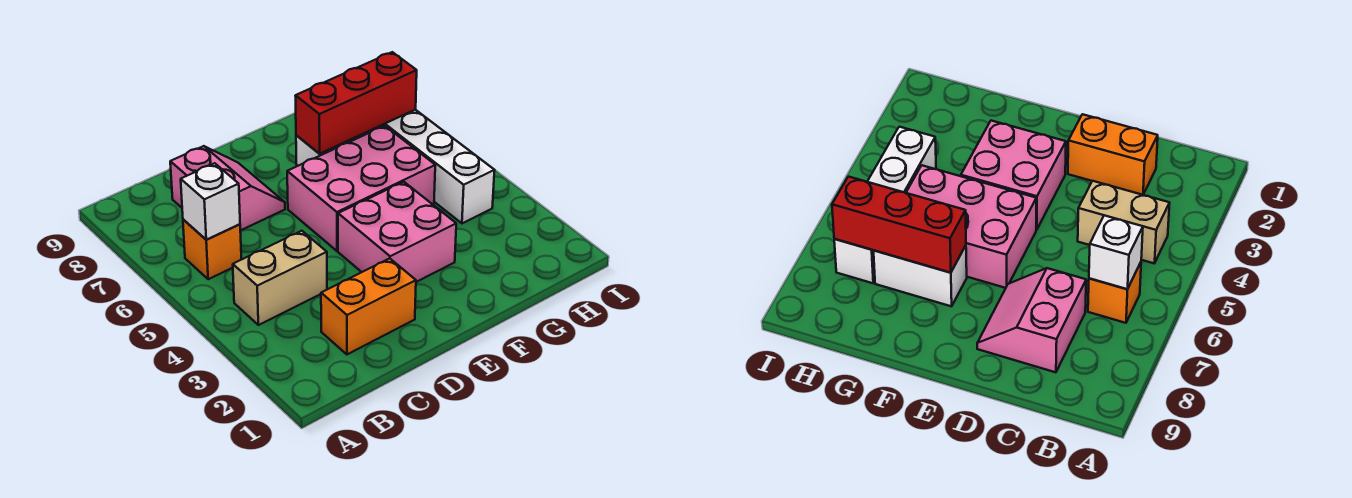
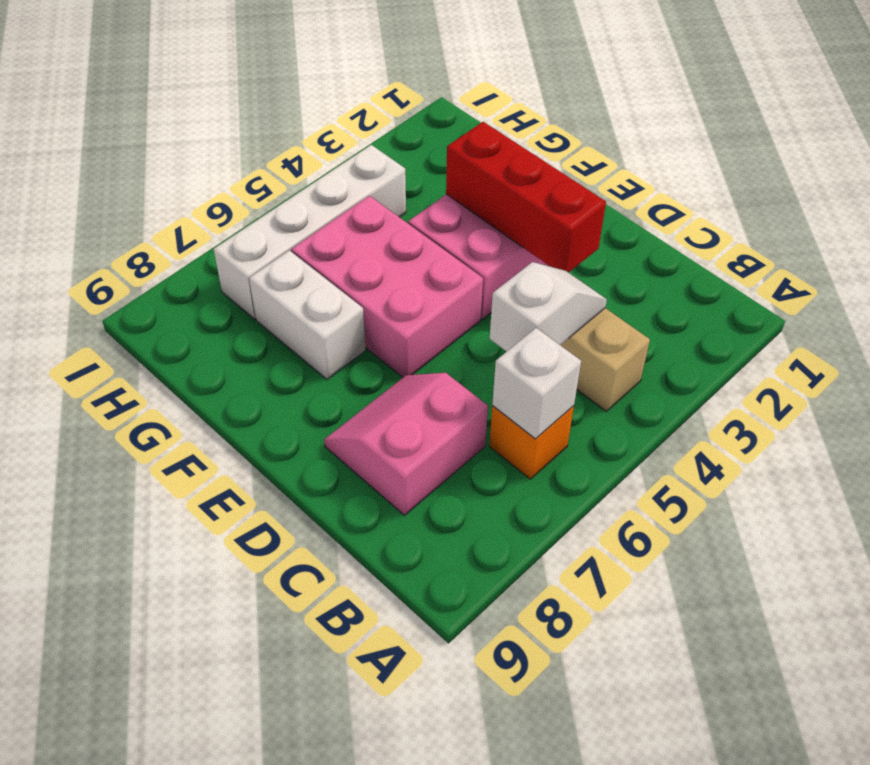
orange 1x2 brick [321,258,416,354] -> none
none -> white 1x2 slope [490,262,607,352]
red 1x3 brick [295,52,417,154] -> red 1x3 brick moved to [446,122,606,273]

